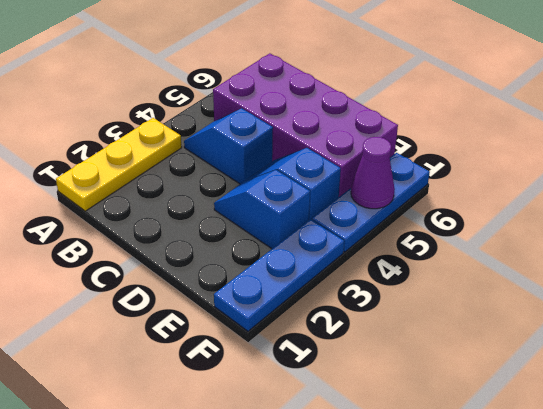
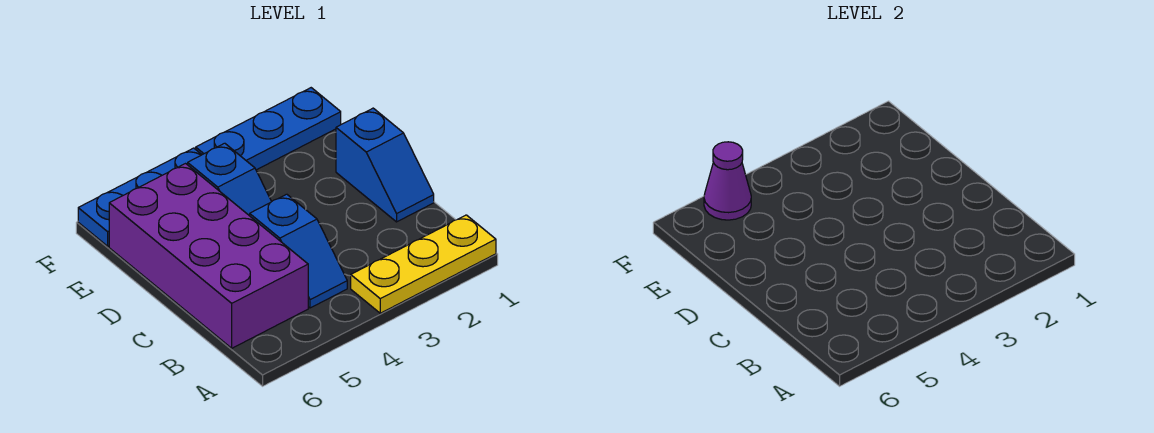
blue 1x2 slope [214,170,310,249] -> blue 1x2 slope moved to [336,108,434,222]

